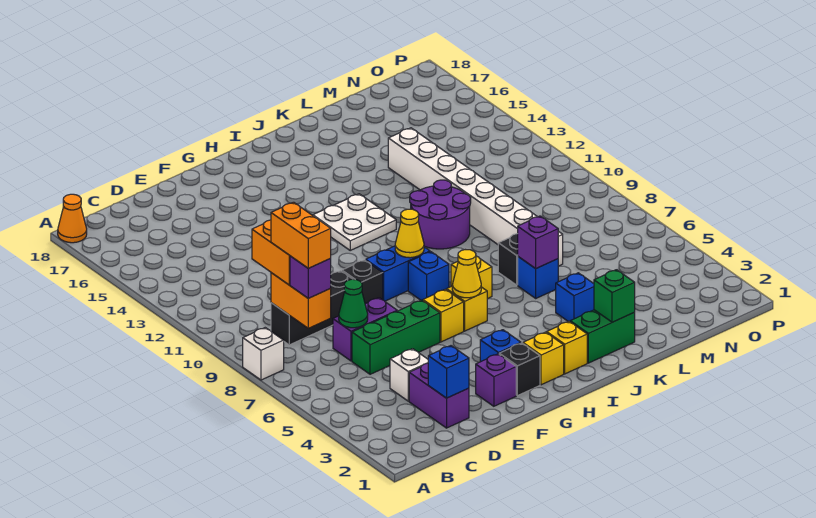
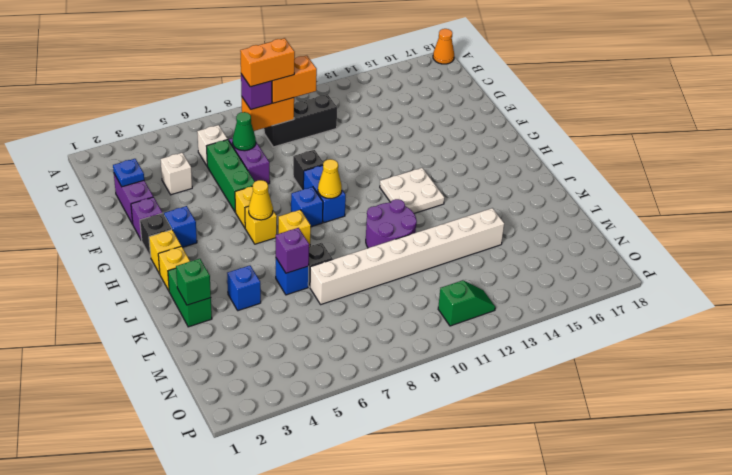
white 1x1 brick [243,328,284,380] -> white 1x1 brick moved to [197,125,228,166]
black 1x3 brick [271,271,352,345] -> black 1x3 brick turned to [264,94,337,147]
purple 1x2 brick [409,363,469,428] -> purple 1x2 brick turned to [114,174,153,224]
blue 1x1 brick [428,346,469,398] -> blue 1x1 plate [113,159,144,187]
none -> green 1x2 slope [438,280,495,326]

